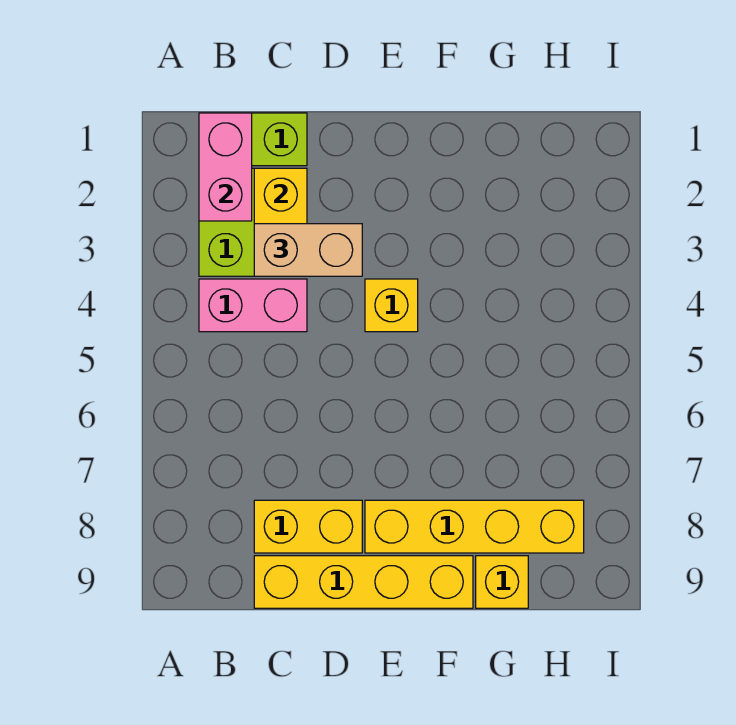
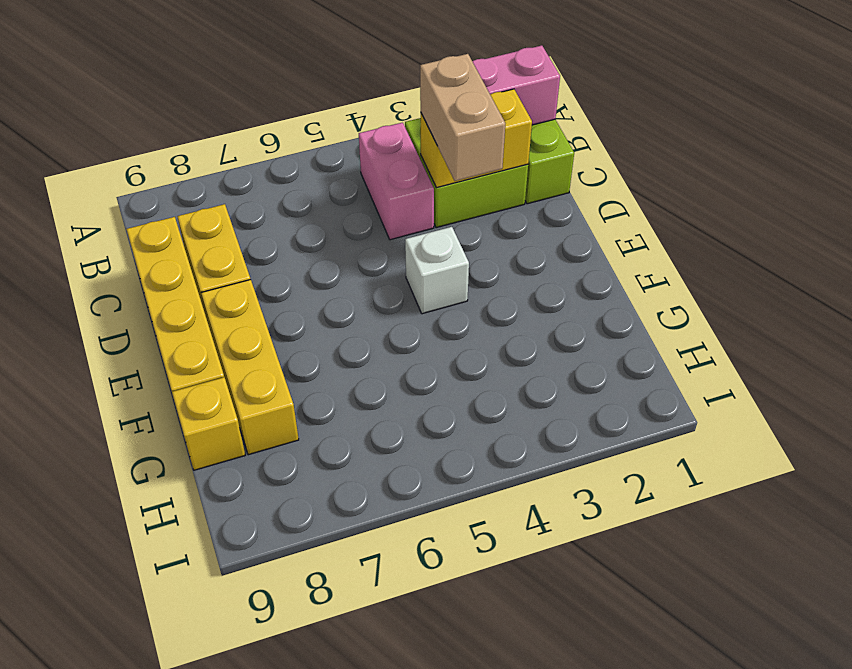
yellow 1x1 brick [365,279,418,332] -> white 1x1 brick [405,227,469,314]
yellow 1x4 brick [365,500,584,553] -> yellow 1x3 brick [201,280,299,455]

